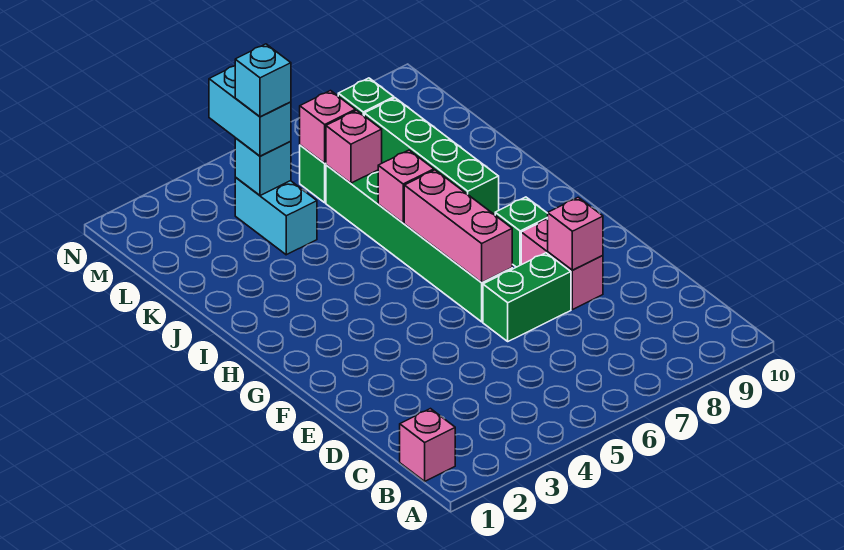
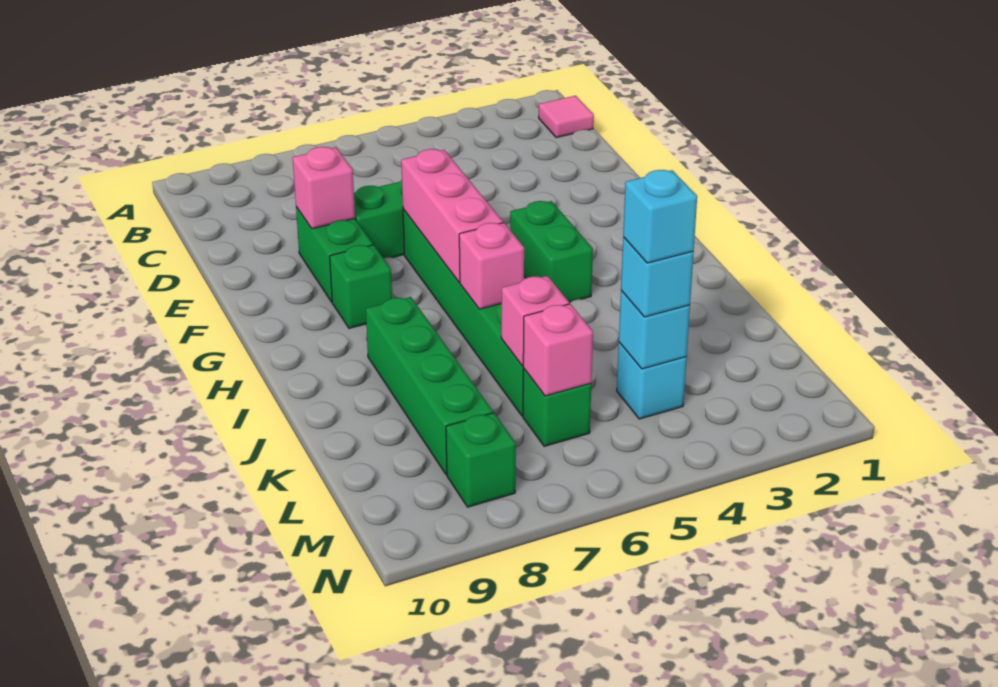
pink 1x1 brick [400,409,455,481] -> pink 1x1 tile [539,96,594,138]
pink 1x2 brick [521,219,603,310] -> green 1x2 brick [296,207,373,302]
none -> green 1x2 brick [510,201,593,302]
cyan 1x2 brick [235,177,317,255] -> cyan 1x1 brick [617,342,687,419]
cyan 1x2 brick [209,66,291,156] -> cyan 1x1 brick [621,237,694,317]

